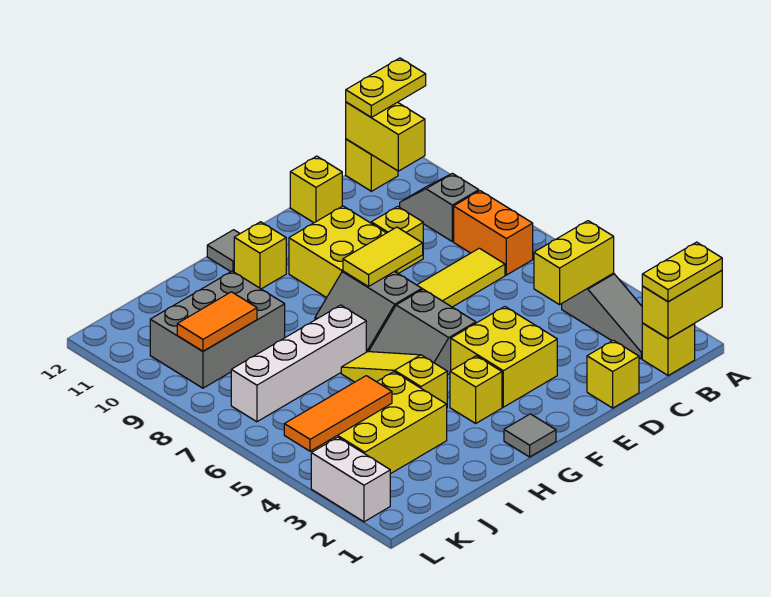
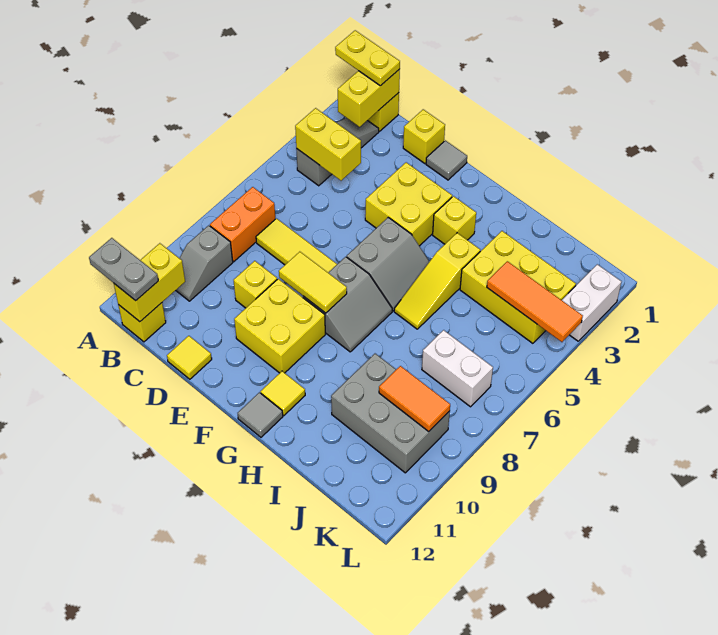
yellow 1x2 brick [642,271,722,339] -> yellow 1x2 brick turned to [338,69,400,127]
yellow 1x2 plate [346,58,426,117] -> grey 1x2 plate [89,238,158,301]
yellow 1x1 brick [290,156,342,223] -> yellow 1x1 tile [167,336,212,379]
grey 1x1 tile [504,414,556,457] -> grey 1x1 tile moved to [426,140,467,180]
yellow 1x1 brick [234,222,286,289] -> yellow 1x1 tile [260,371,305,416]
white 1x4 brick [231,305,366,422] -> white 1x2 brick [422,330,493,407]

